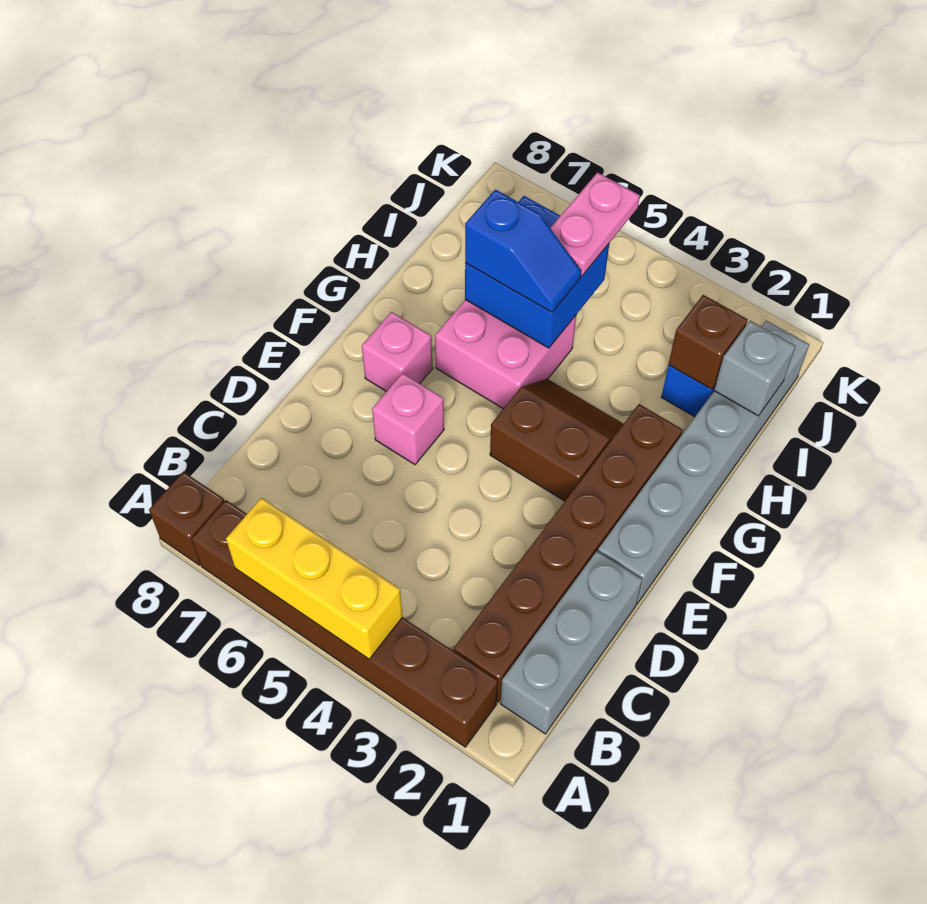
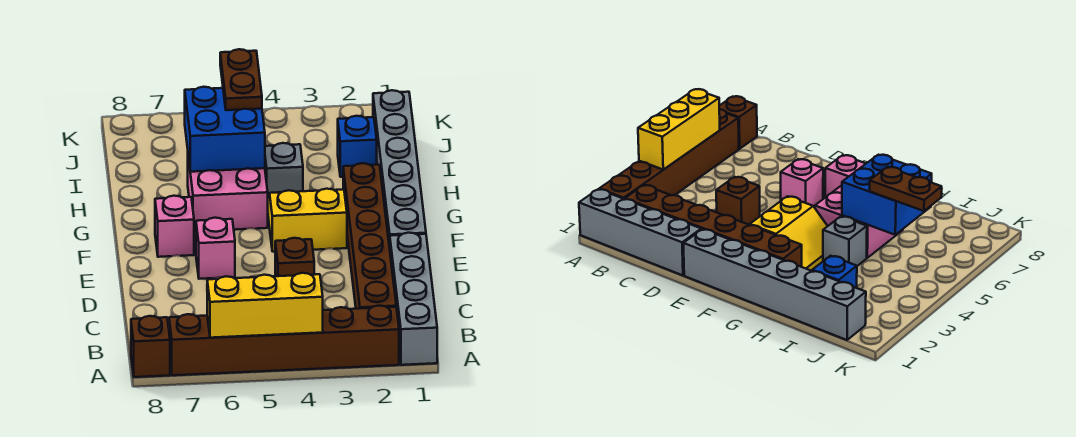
grey 1x3 brick [500,551,642,734] -> grey 1x4 brick [390,233,437,365]
brown 2x2 slope [490,379,623,501] -> yellow 2x2 slope [268,189,347,252]
blue 1x2 slope [465,189,581,312] -> none
grey 1x1 brick [714,321,795,416] -> grey 1x1 brick moved to [265,143,303,195]
brown 1x1 brick [669,295,748,389] -> brown 1x1 brick moved to [275,238,314,276]
pink 1x2 plate [550,172,640,276] -> brown 1x2 plate [220,49,262,110]

